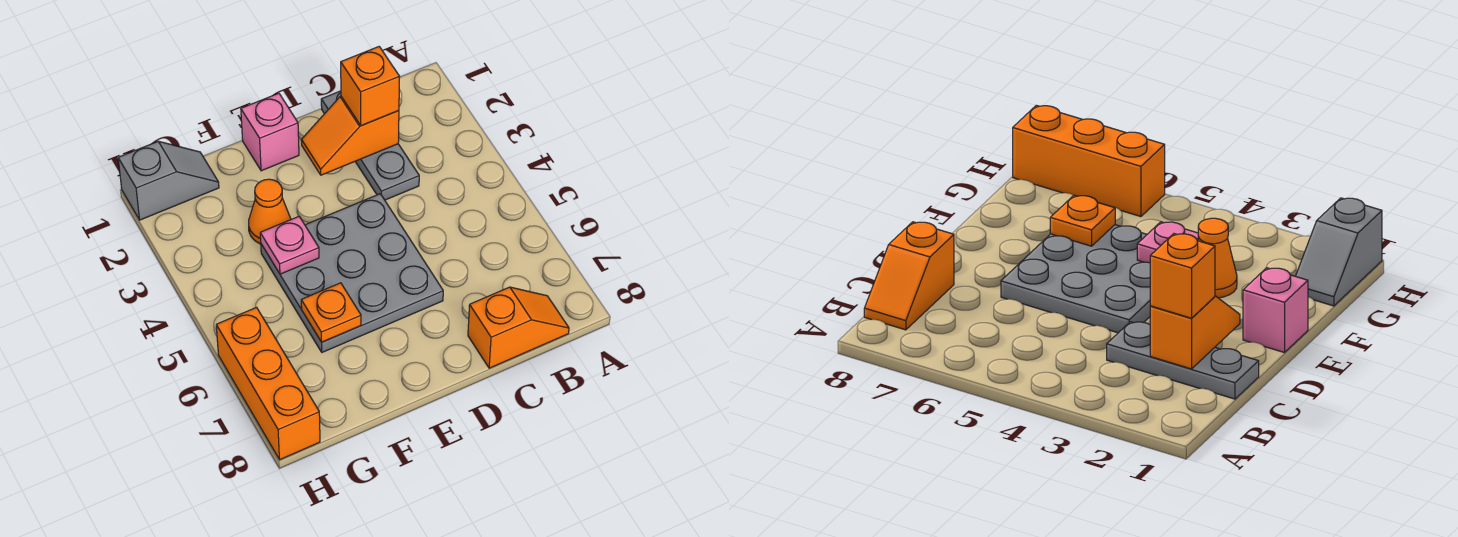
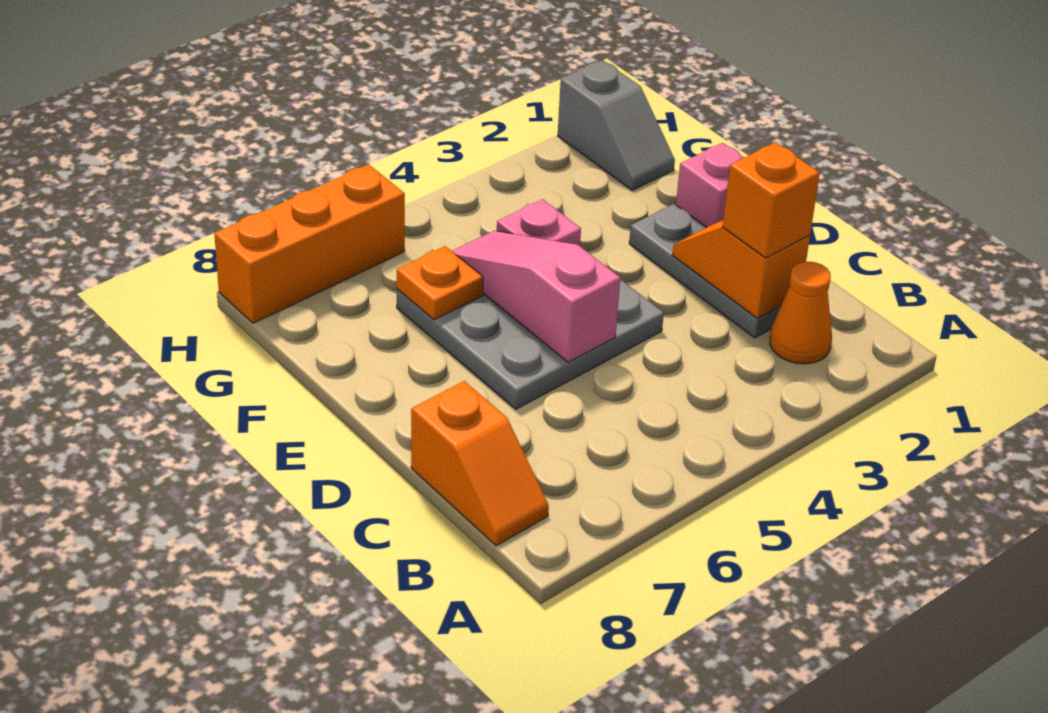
grey 1x3 plate [321,91,419,200] -> grey 1x3 plate turned to [629,204,781,338]
none -> pink 1x3 slope [452,231,620,362]
orange 1x1 cone [249,179,291,244] -> orange 1x1 cone moved to [770,262,832,364]

